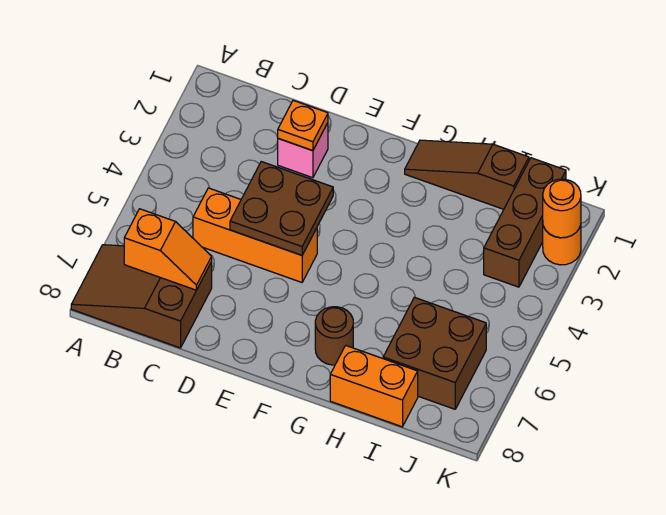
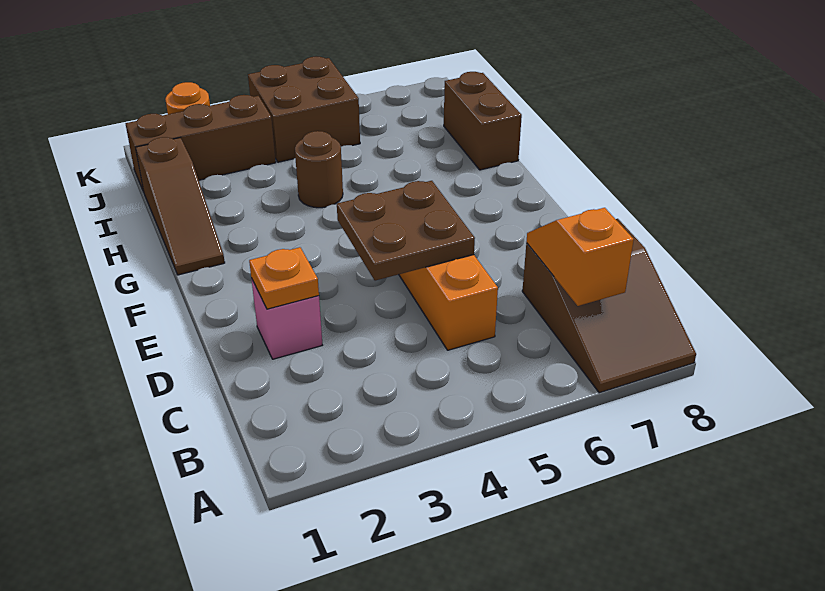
brown 1x1 round brick [315,307,353,365] -> brown 1x1 round brick moved to [295,131,343,208]
orange 1x2 brick [330,346,418,427] -> brown 1x2 brick [444,72,522,170]
brown 2x2 brick [383,297,486,409] -> brown 2x2 brick moved to [248,57,360,162]
orange 1x1 round brick [543,179,581,238] -> none

